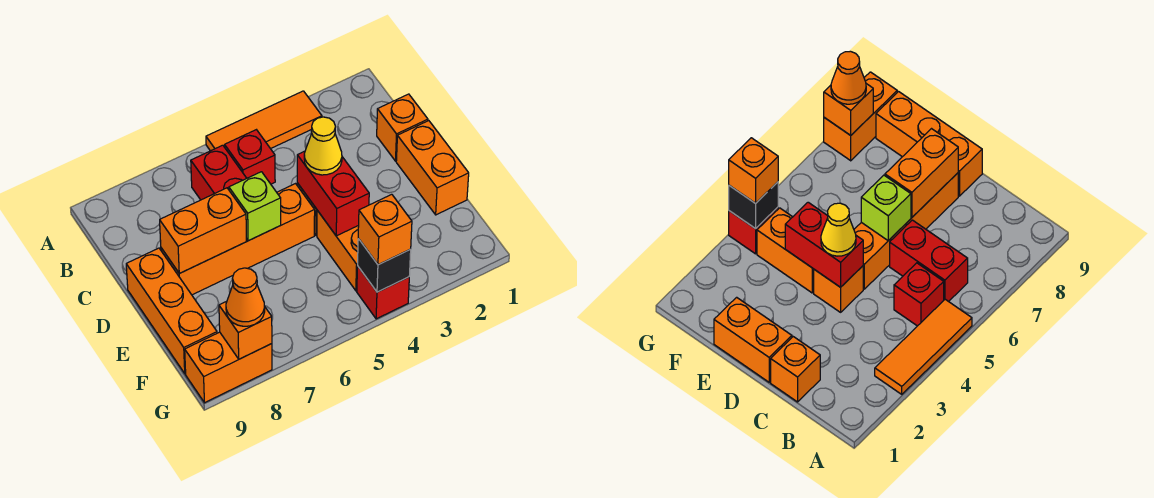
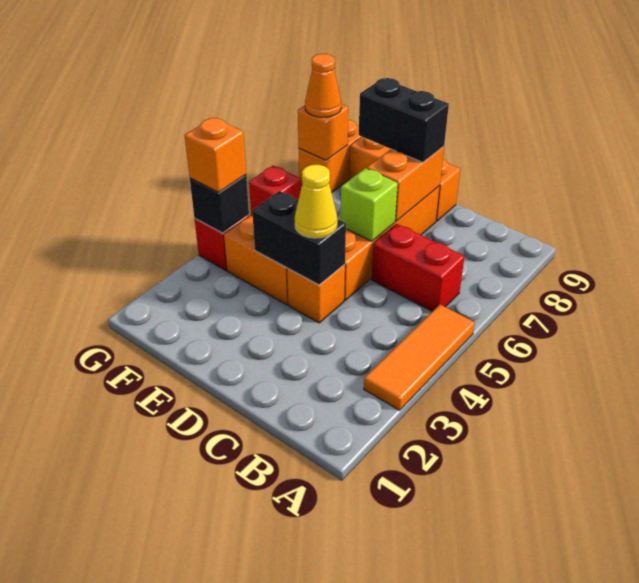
red 1x1 brick [225,130,275,184] -> red 1x1 brick moved to [249,166,301,217]
orange 1x1 brick [377,94,428,161] -> none
orange 1x2 brick [396,121,469,215] -> none
red 1x2 brick [297,151,369,236] -> black 1x2 brick [252,191,346,285]
none -> black 1x2 brick [359,78,449,162]

